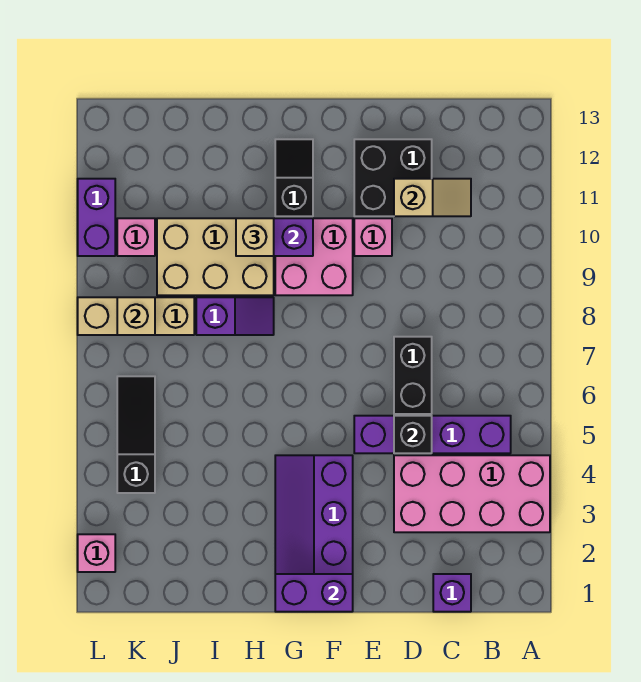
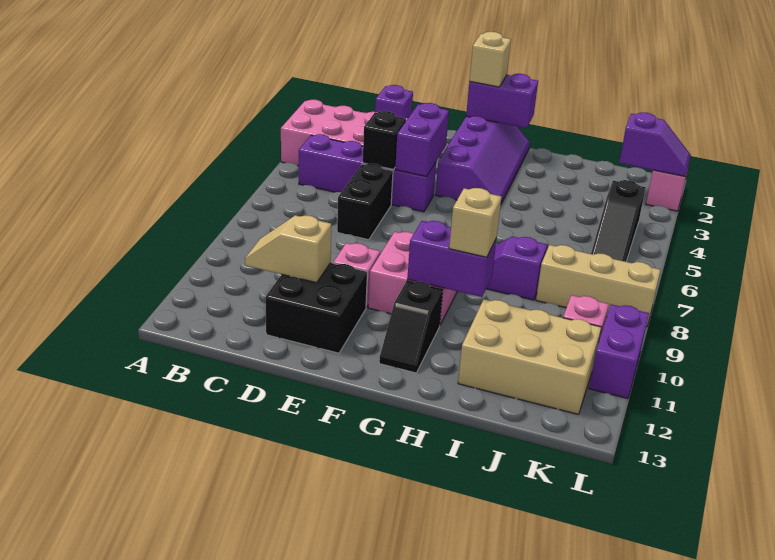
none -> purple 1x2 brick [395,103,449,176]
tan 2x3 brick [157,218,274,295] -> tan 2x3 brick moved to [458,299,601,414]
none -> purple 1x2 slope [619,112,691,177]
tan 1x1 brick [117,297,155,335] -> tan 1x1 brick moved to [469,32,511,87]

